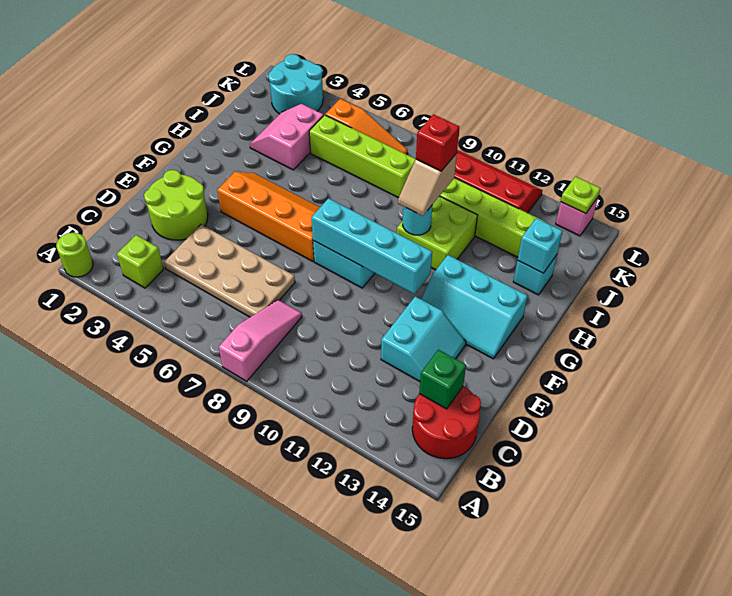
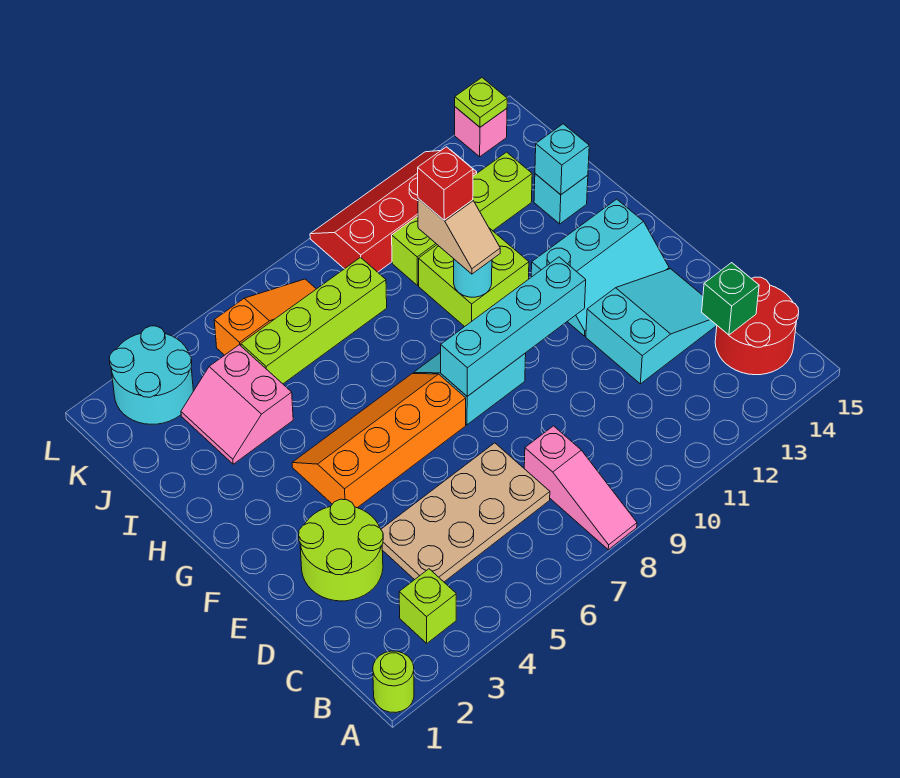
pink 1x3 slope [219,300,302,381] -> pink 1x3 slope turned to [524,426,637,550]
cyan 2x2 slope [381,296,466,381] -> cyan 2x3 slope [586,269,717,384]

